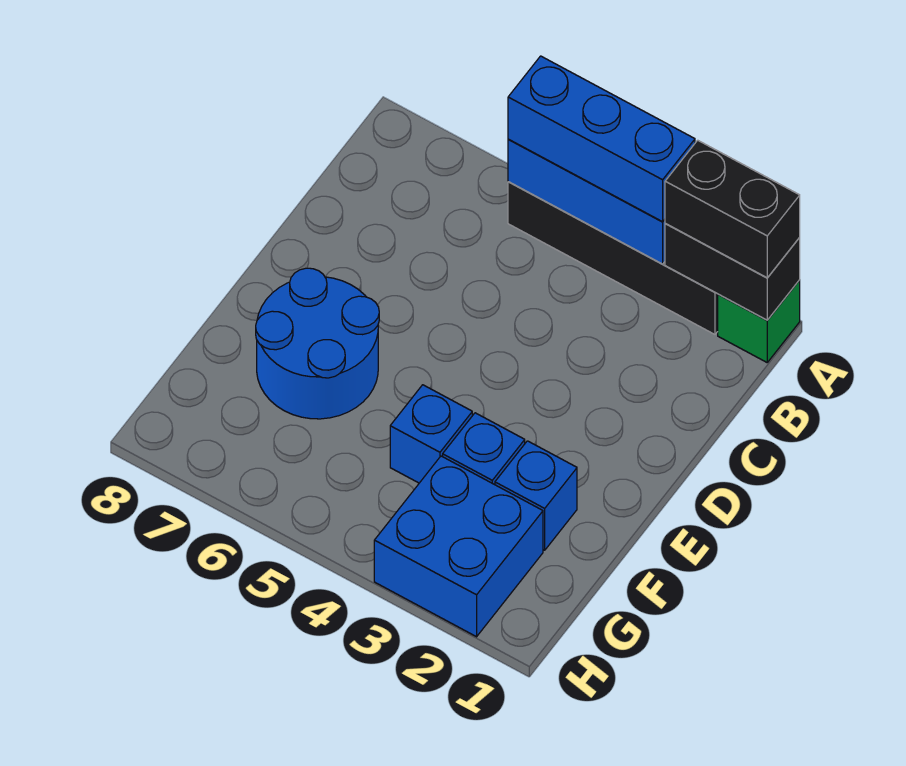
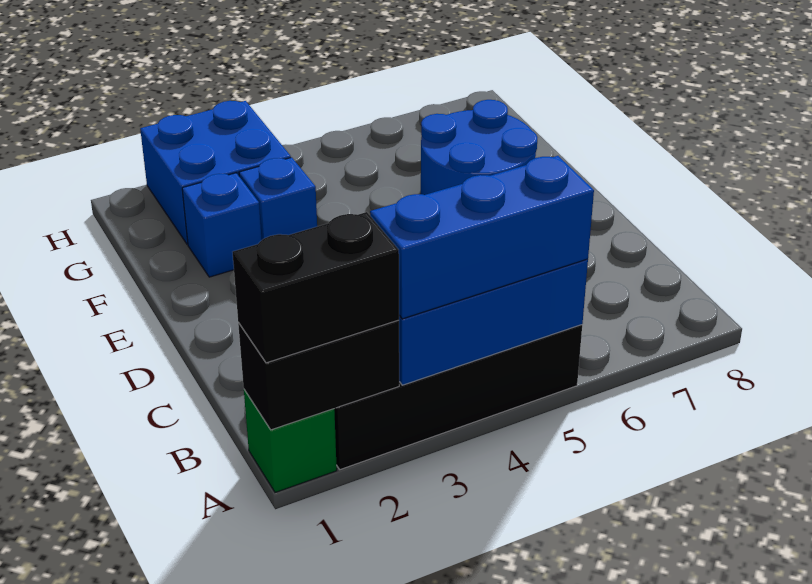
blue 1x1 brick [390,385,472,483] -> none

